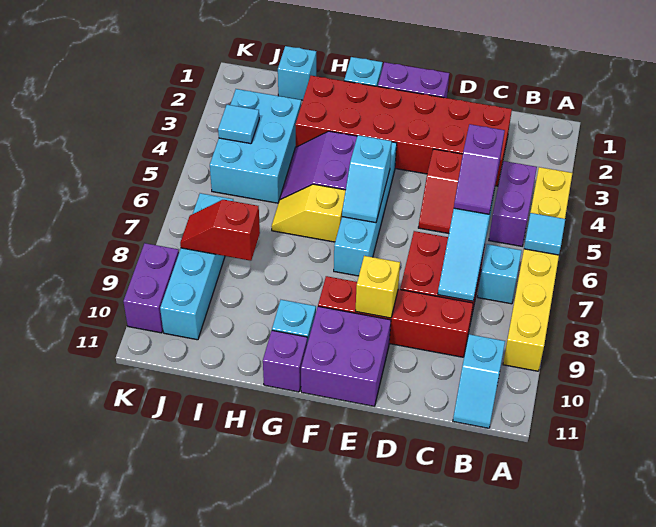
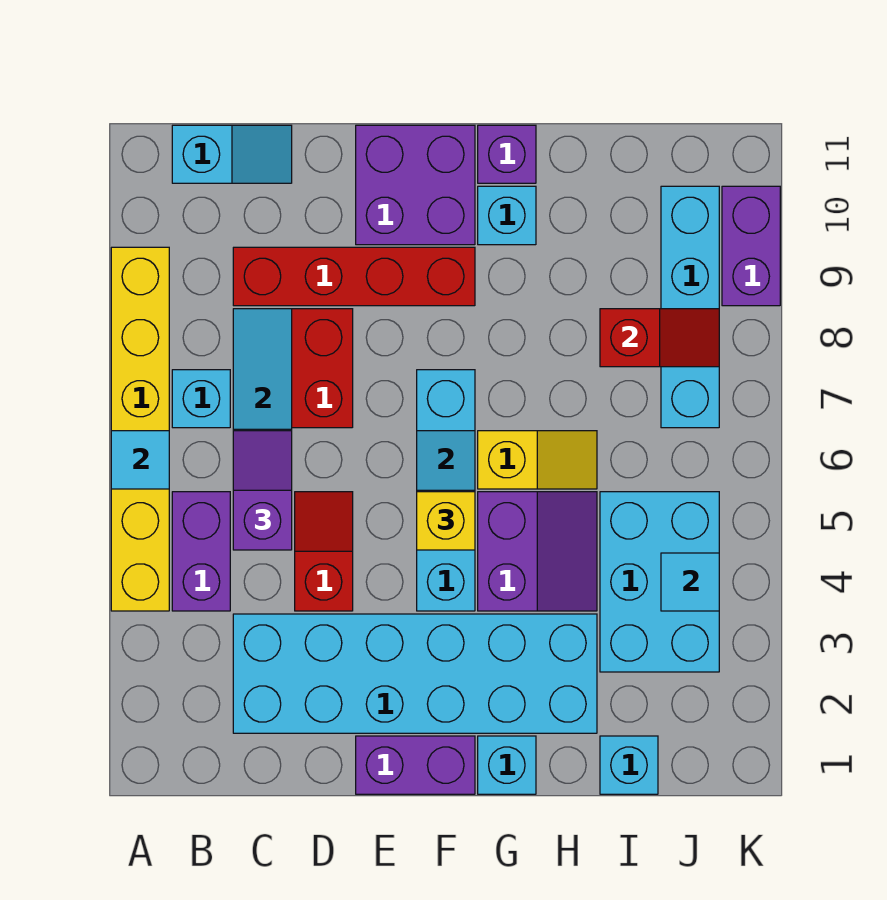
cyan 1x2 slope [453,334,505,428] -> cyan 1x2 slope turned to [172,125,292,183]
red 2x6 brick [295,76,512,186] -> cyan 2x6 brick [233,614,597,733]
yellow 1x1 brick [356,256,400,318] -> yellow 1x1 brick moved to [417,492,475,550]

